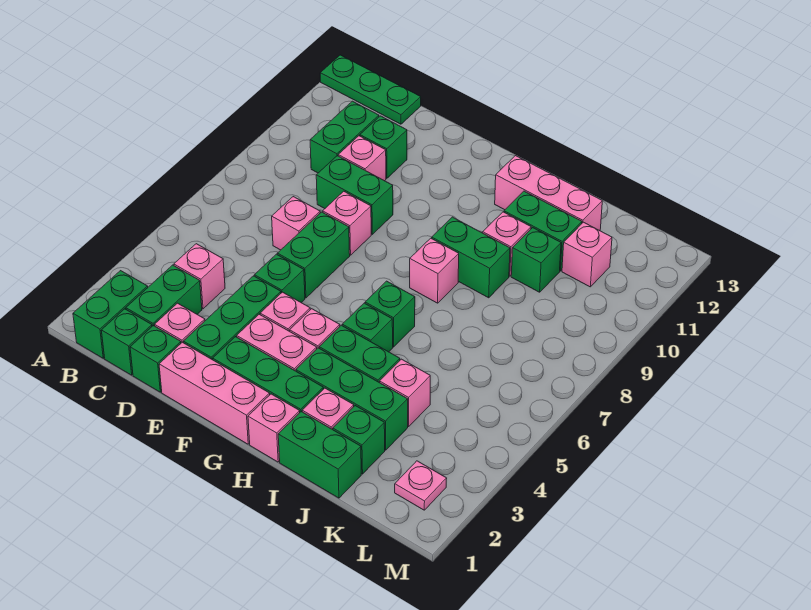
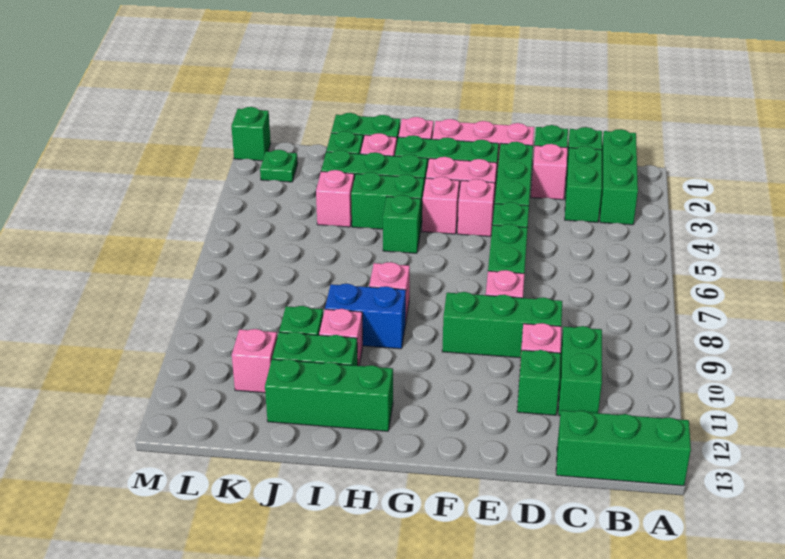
green 1x3 plate [320,55,421,124] -> green 1x3 brick [556,410,691,486]
green 1x2 brick [73,271,148,358] -> green 1x3 brick [600,129,638,225]
pink 1x1 brick [174,244,225,309] -> none
pink 1x1 brick [272,197,320,250] -> none
green 1x2 brick [316,156,393,234] -> green 1x3 brick [442,292,562,358]
green 1x1 brick [365,281,415,347] -> green 1x1 brick moved to [231,107,271,161]
green 1x2 brick [432,217,510,298] -> blue 1x2 brick [325,284,406,349]
pink 1x3 brick [495,156,602,231] -> green 1x3 brick [265,359,393,431]
pink 1x1 plate [395,461,447,510] -> green 1x1 plate [260,150,298,182]

